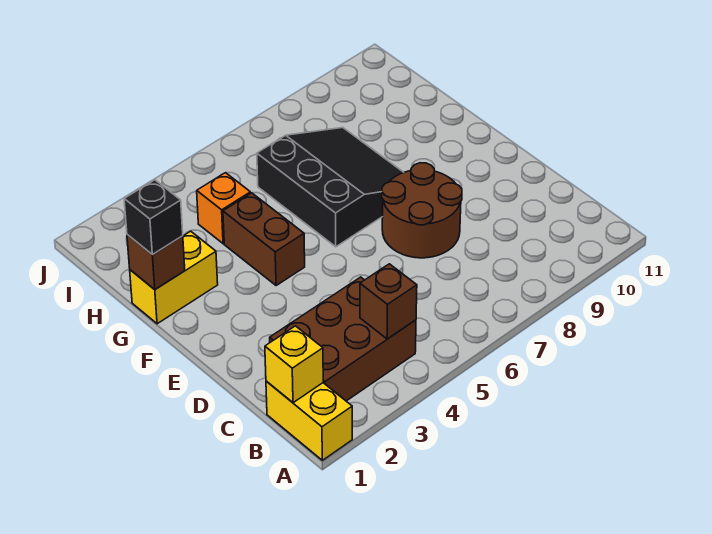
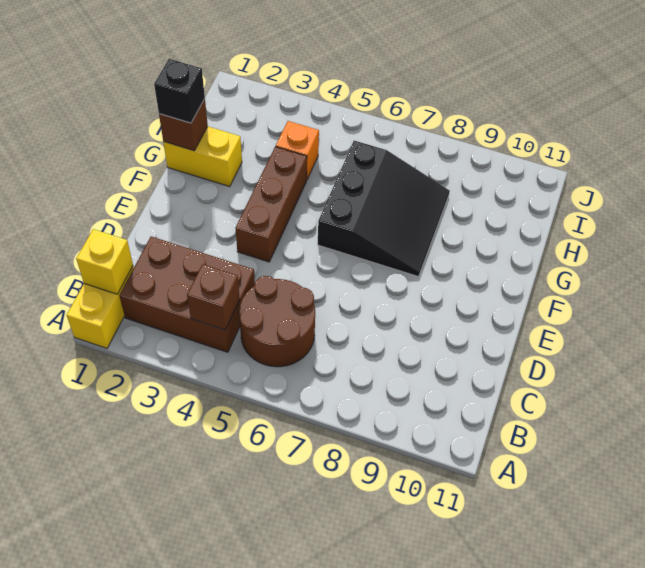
brown 2x2 round brick [382,163,462,258] -> brown 2x2 round brick moved to [239,276,315,367]
brown 1x2 brick [223,193,305,286] -> brown 1x3 brick [236,147,307,262]

